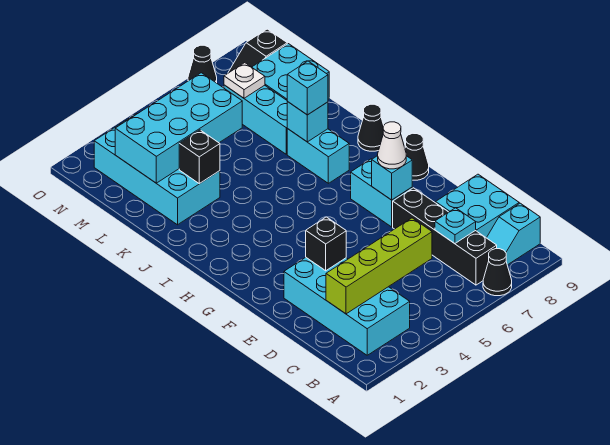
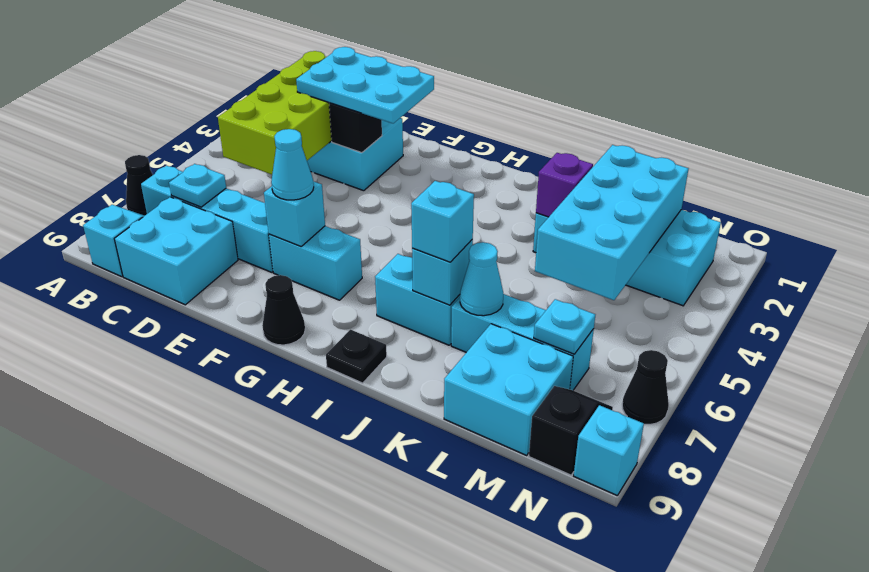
black 1x4 brick [393,188,497,285] -> cyan 1x4 brick [141,166,273,272]
lime 1x4 brick [326,218,432,314] -> lime 2x4 brick [218,51,332,174]
none -> cyan 2x3 plate [296,47,434,123]
white 1x1 cone [378,122,406,169] -> cyan 1x1 cone [271,129,314,200]
black 1x1 cone [358,104,384,151] -> black 1x1 plate [326,330,387,383]
black 1x1 brick [179,130,220,184] -> purple 1x1 brick [536,153,593,217]
none -> cyan 1x1 cone [460,242,503,316]
white 1x1 plate [224,63,265,98] -> cyan 1x1 plate [534,299,595,354]
none -> cyan 1x1 brick [574,405,644,496]

